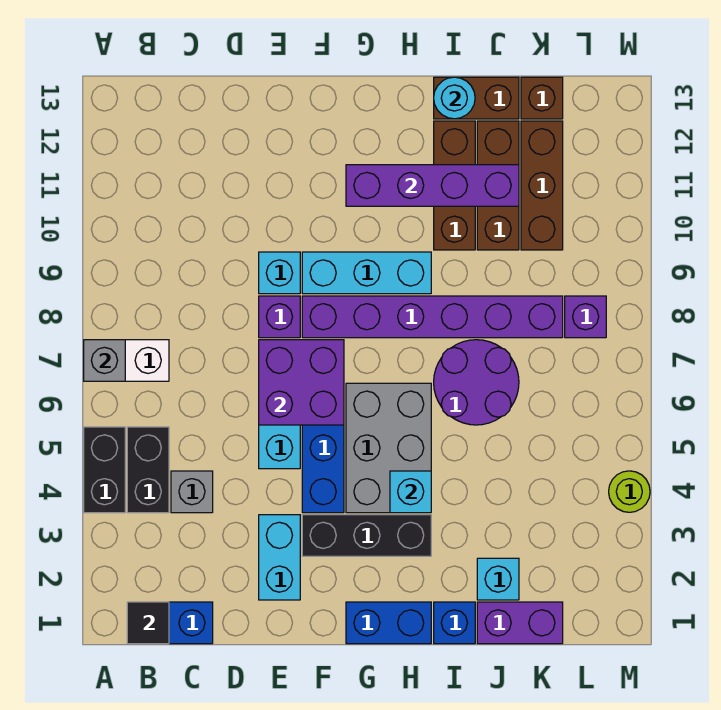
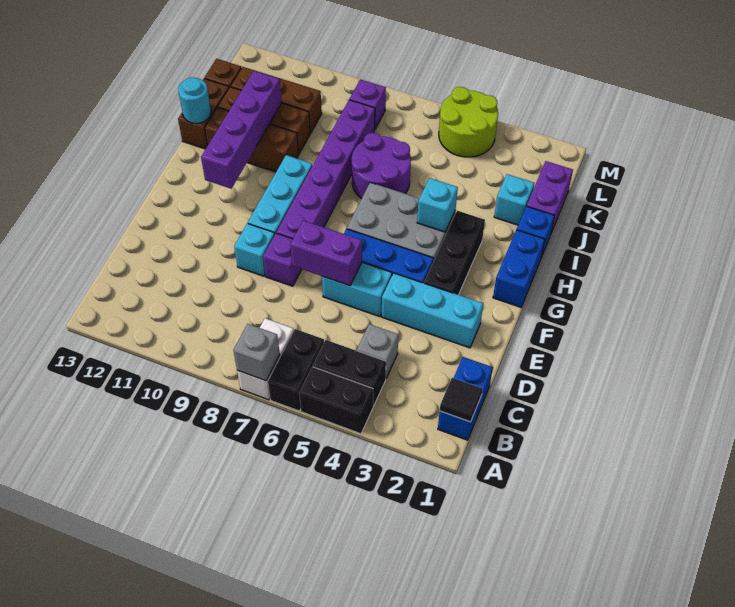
none -> black 1x2 brick [268,329,324,411]
cyan 1x2 brick [259,515,300,600] -> cyan 1x3 brick [382,273,483,348]
purple 2x2 brick [259,340,344,425] -> purple 1x2 brick [290,221,362,286]
lime 1x1 round brick [609,471,650,512] -> lime 2x2 round brick [439,87,498,157]

